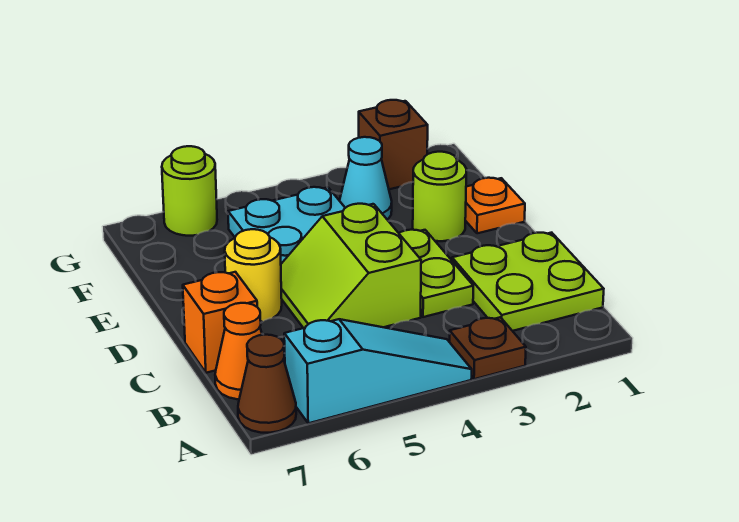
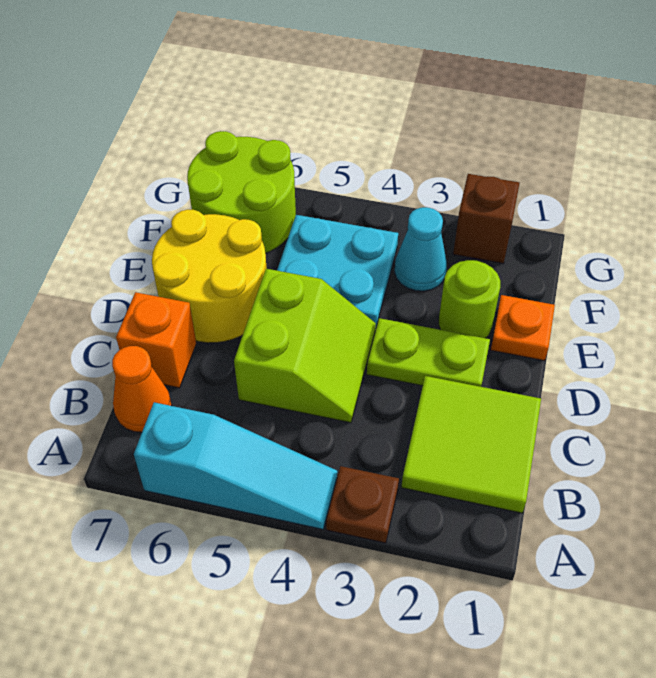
brown 1x1 cone [238,335,296,433] -> none
lime 2x2 plate [452,233,604,331] -> lime 2x2 tile [401,376,541,513]
lime 1x2 plate [399,230,473,317] -> lime 1x2 plate turned to [367,318,490,387]
lime 2x2 slope [281,204,421,328] -> lime 2x2 slope turned to [234,269,376,423]
yellow 1x1 round brick [225,229,282,322] -> yellow 2x2 round brick [152,209,267,343]
lime 1x1 round brick [162,146,217,236] -> lime 2x2 round brick [187,131,296,253]

